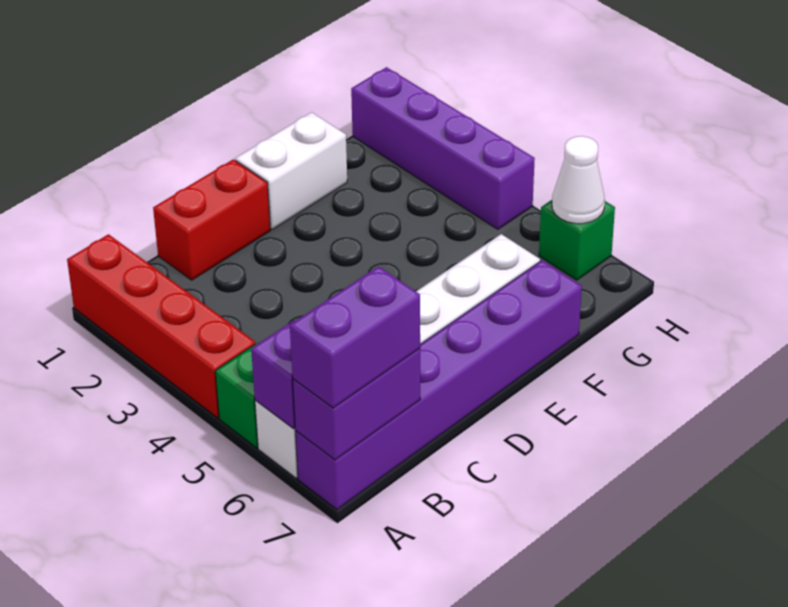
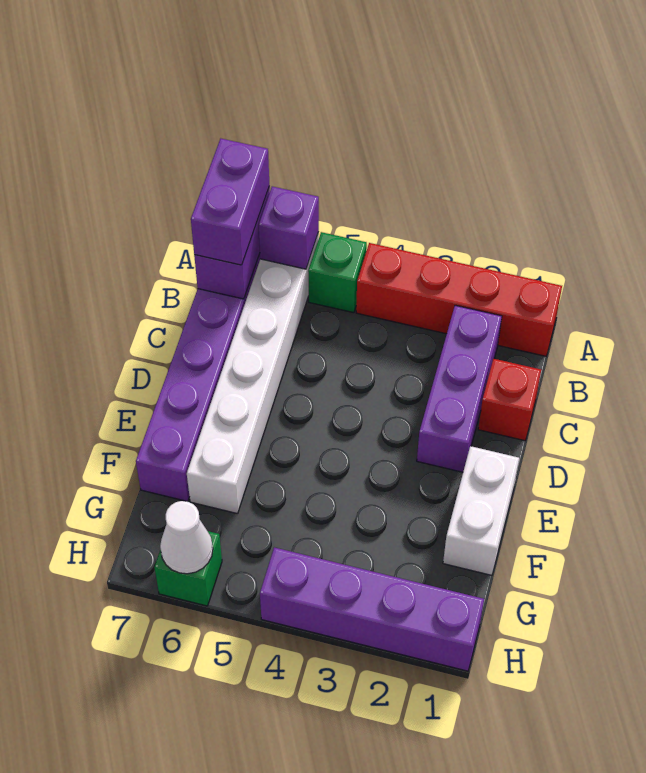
none -> purple 1x3 brick [417,305,502,472]
red 1x2 brick [153,159,270,280] -> red 1x1 brick [478,359,541,441]

